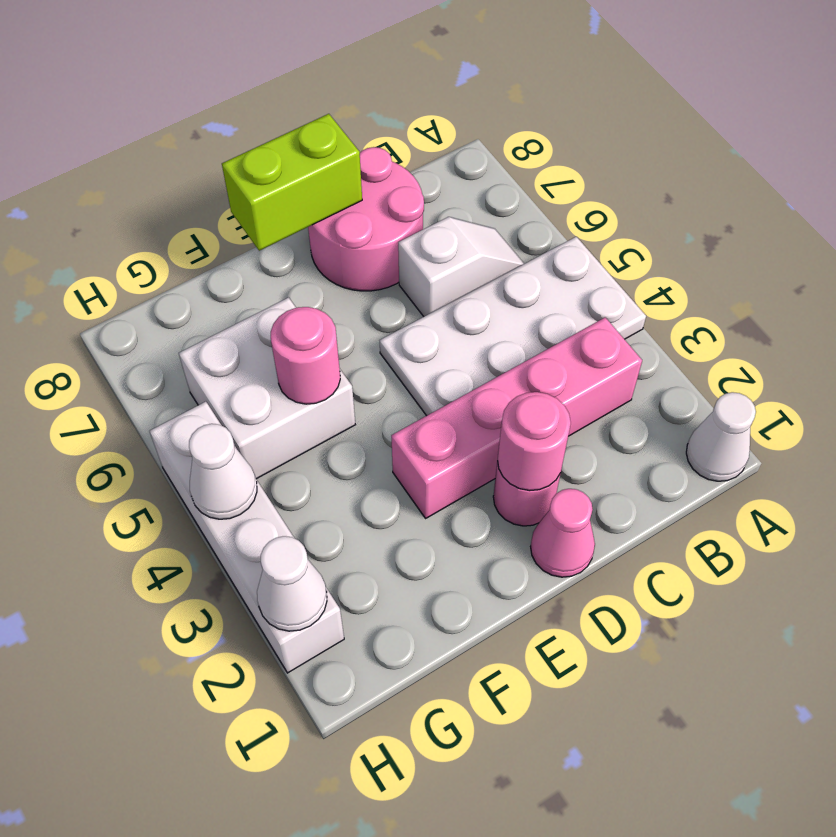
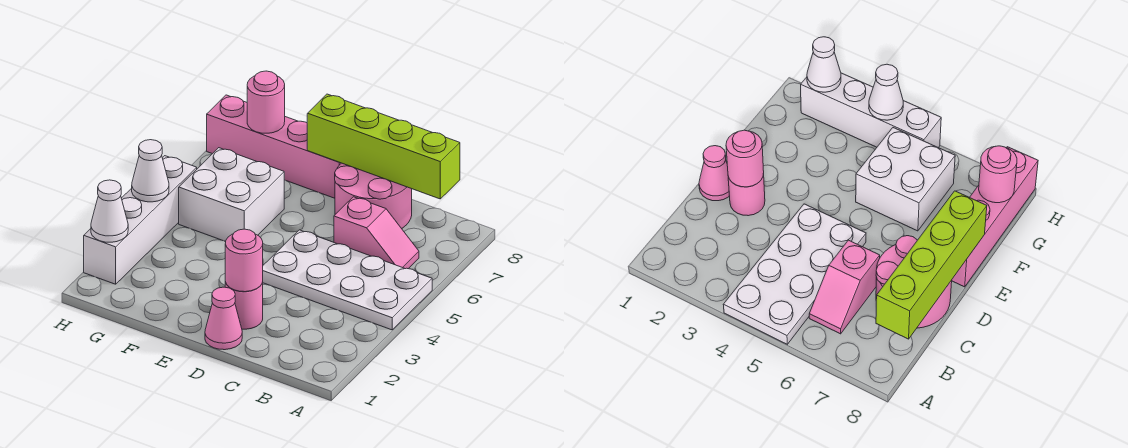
white 1x1 cone [686,392,756,481] -> none
pink 1x4 brick [391,317,642,518] -> pink 1x4 brick moved to [207,95,341,198]
white 1x2 slope [398,217,524,317] -> pink 1x2 slope [334,197,419,269]
lime 1x2 brick [222,114,362,251] -> lime 1x4 brick [307,94,460,199]
pink 1x1 round brick [271,307,340,404] -> pink 1x1 round brick moved to [247,71,285,133]

